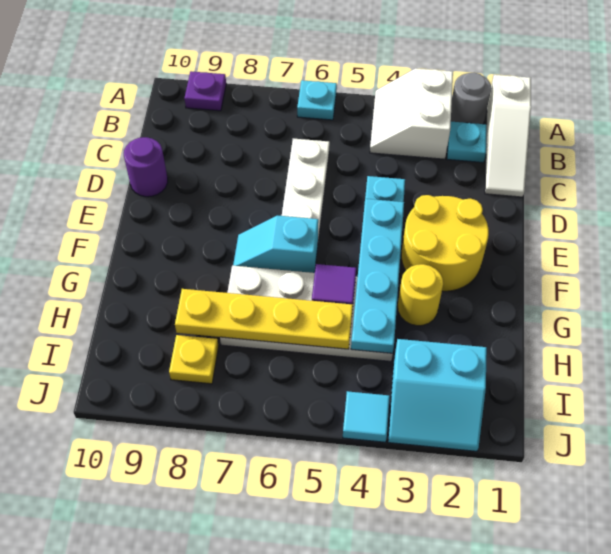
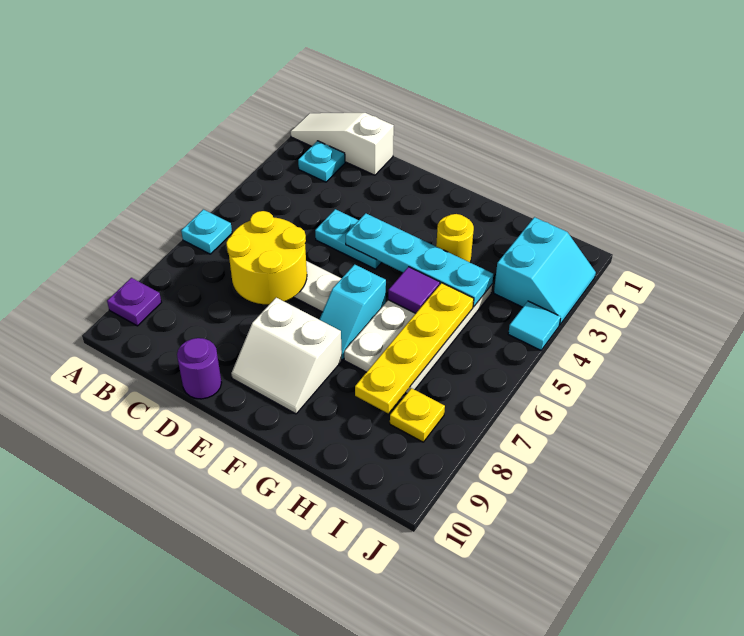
white 1x3 slope [485,75,531,197] -> white 1x3 slope turned to [291,113,394,175]
grey 1x1 round brick [451,72,492,124] -> none
white 2x2 slope [370,68,453,159] -> white 2x2 slope moved to [231,298,342,414]
yellow 2x2 round brick [401,195,489,291] -> yellow 2x2 round brick moved to [226,211,307,304]

